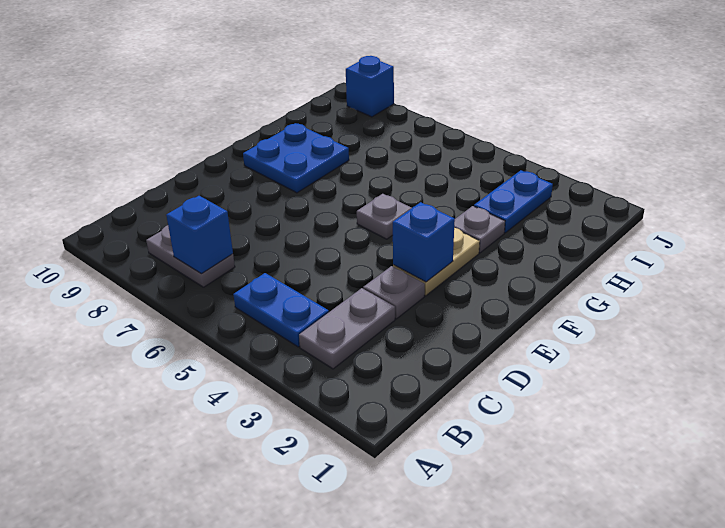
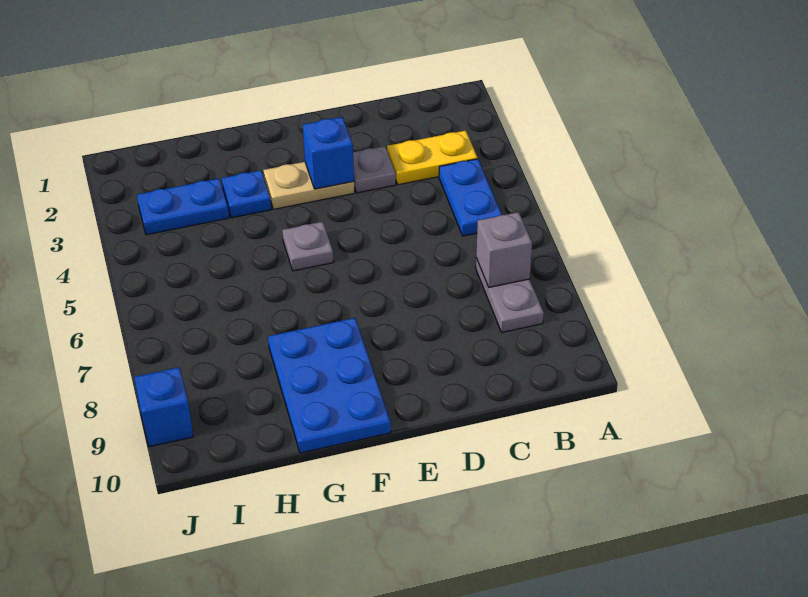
grey 1x2 plate [299,288,395,369] -> yellow 1x2 plate [387,130,478,185]
blue 1x1 brick [166,196,233,274] -> grey 1x1 brick [476,212,532,287]
blue 2x2 plate [243,123,349,193] -> blue 2x3 plate [268,318,391,453]
grey 1x1 plate [454,206,505,253] -> blue 1x1 plate [222,170,271,218]

